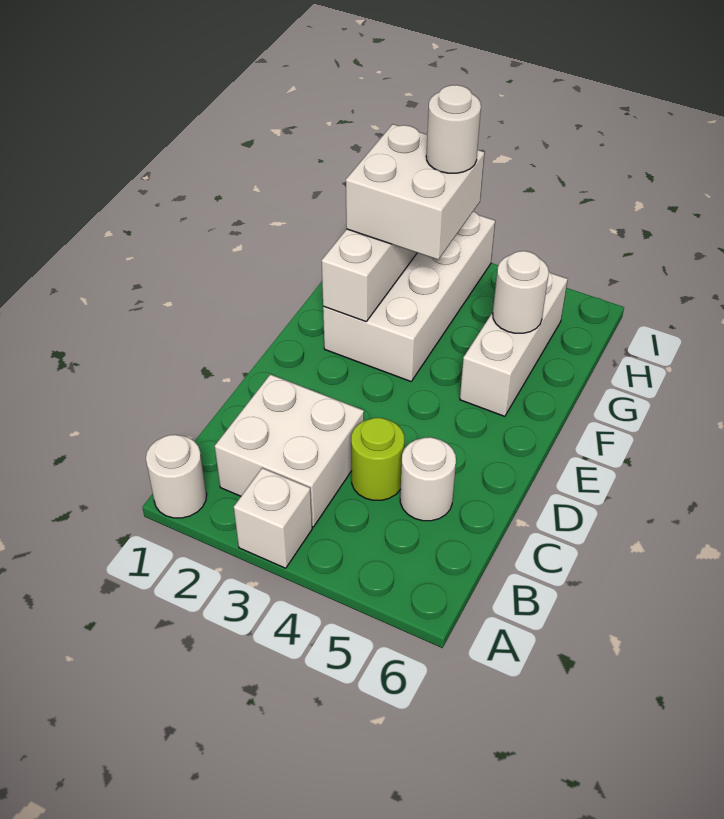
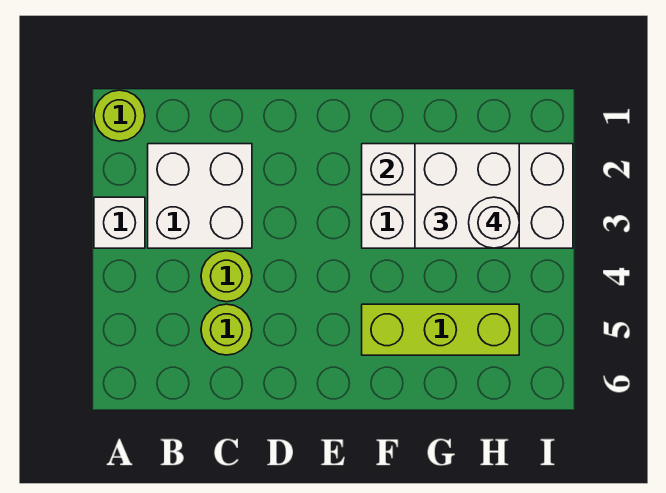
white 1x1 round brick [146,435,207,518] -> lime 1x1 round brick [94,90,145,141]
white 1x1 round brick [400,437,456,521] -> lime 1x1 round brick [201,304,252,355]
white 1x3 brick [460,272,568,416] -> lime 1x3 brick [362,304,519,355]
white 1x1 round brick [493,251,549,333] -> none

